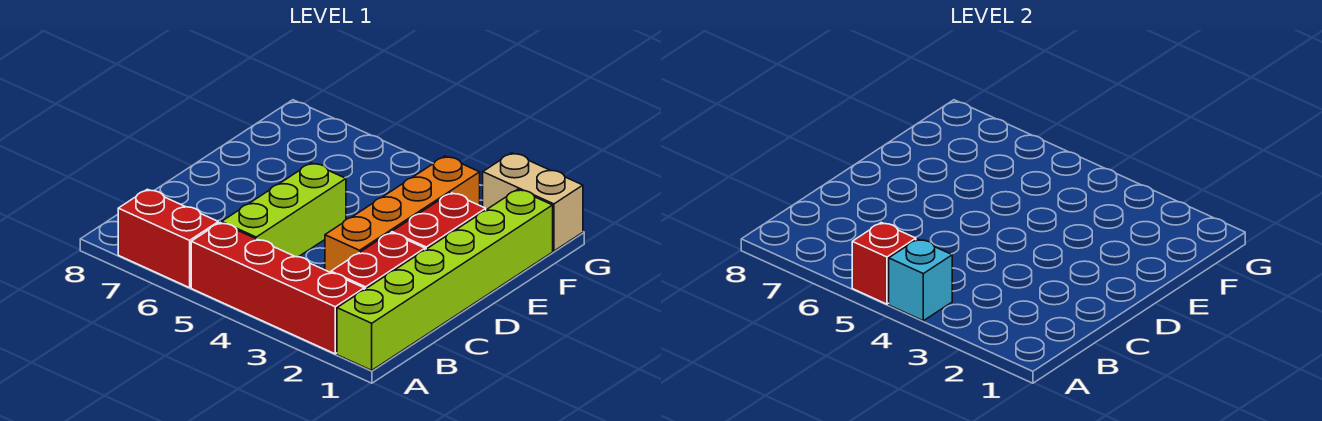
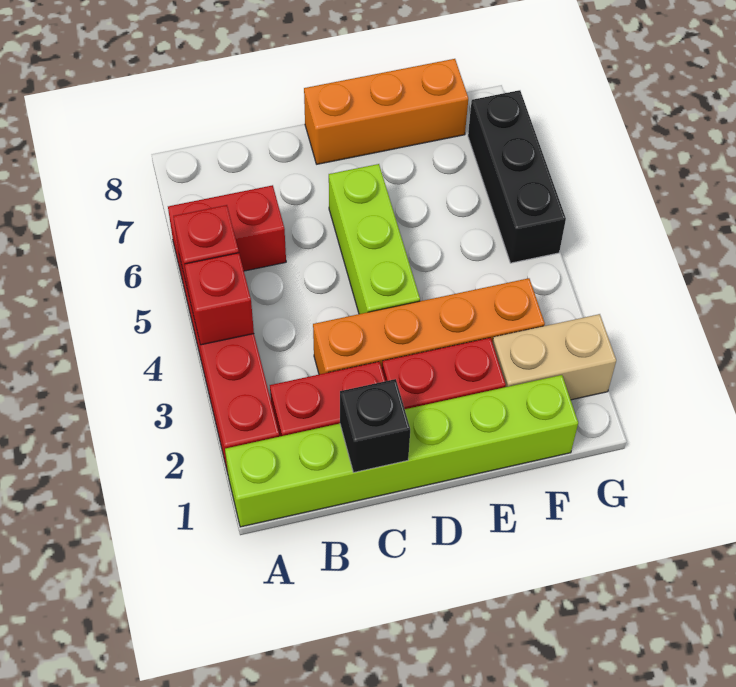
cyan 1x1 brick [889,239,952,321] -> red 1x1 brick [185,253,254,345]
red 1x2 brick [118,189,218,288] -> red 1x2 brick turned to [168,185,286,281]
lime 1x3 brick [222,163,346,257] -> lime 1x3 brick turned to [329,164,420,314]
none -> black 1x1 brick [340,379,410,473]
none -> orange 1x3 brick [304,59,468,164]
tan 1x2 brick [483,153,583,251] -> tan 1x2 brick turned to [493,314,616,400]
none -> black 1x3 brick [468,90,566,263]

